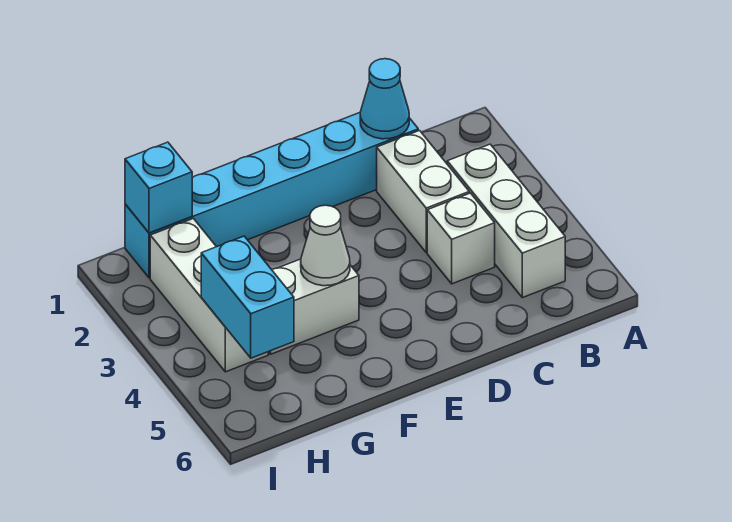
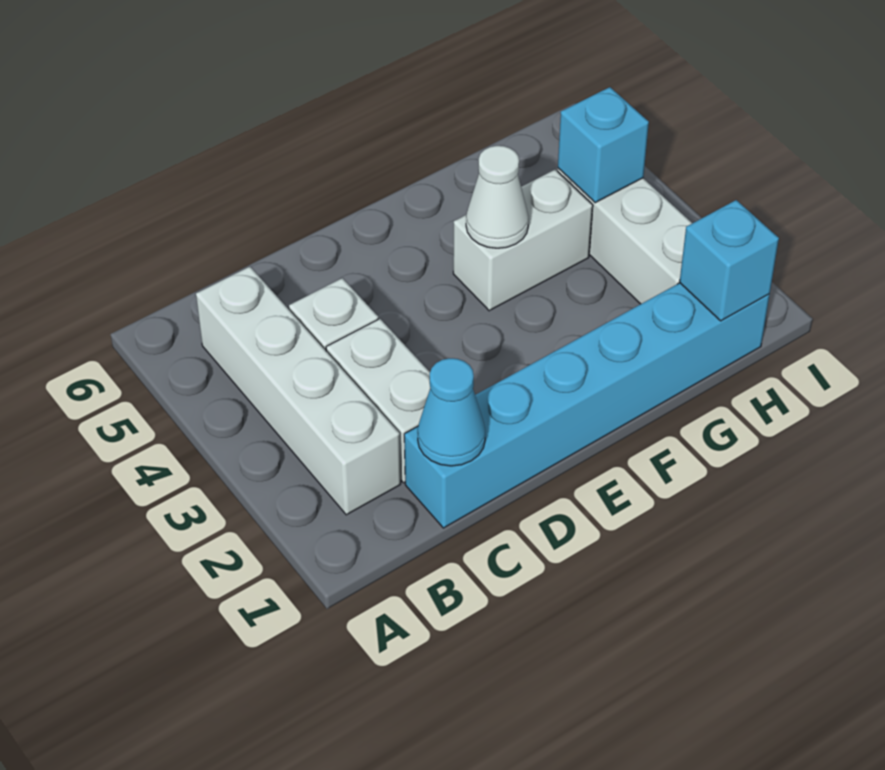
white 1x3 brick [447,144,565,298] -> white 1x4 brick [196,267,401,515]
cyan 1x2 brick [201,236,294,358] -> cyan 1x1 brick [558,87,649,203]

